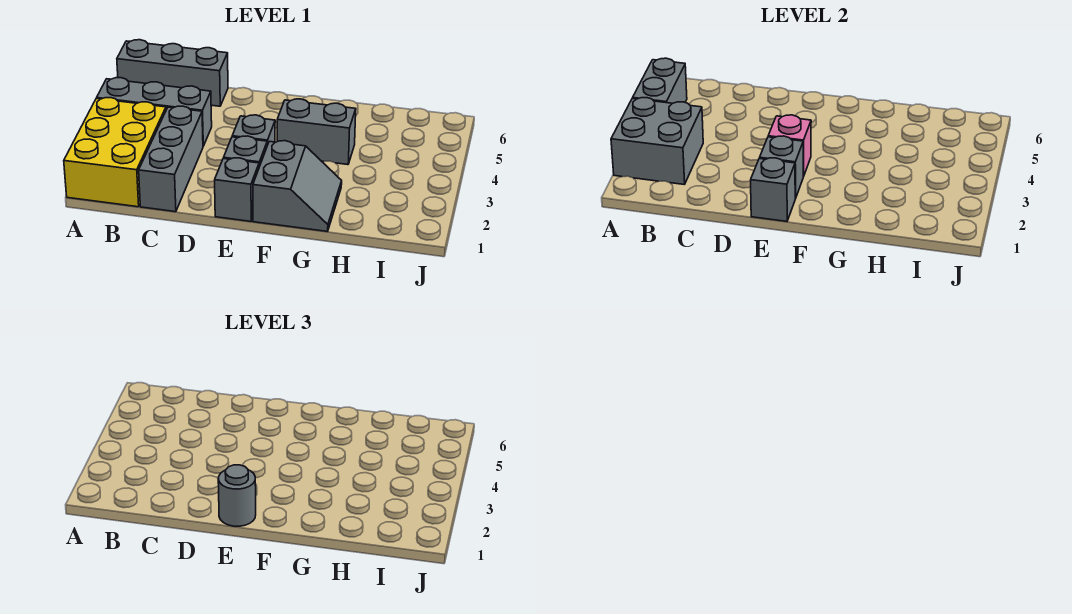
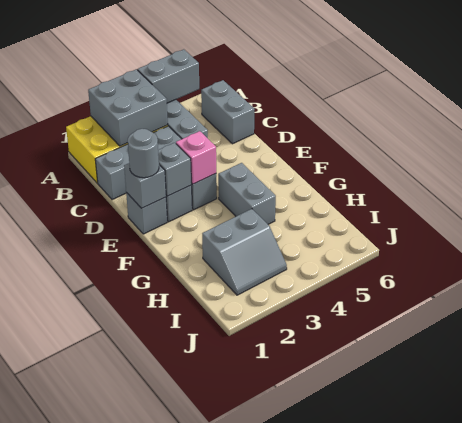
grey 1x3 brick [117,40,228,106] -> grey 1x2 brick [201,80,255,144]
grey 2x2 slope [253,141,342,231] -> grey 2x2 slope moved to [202,209,287,295]

